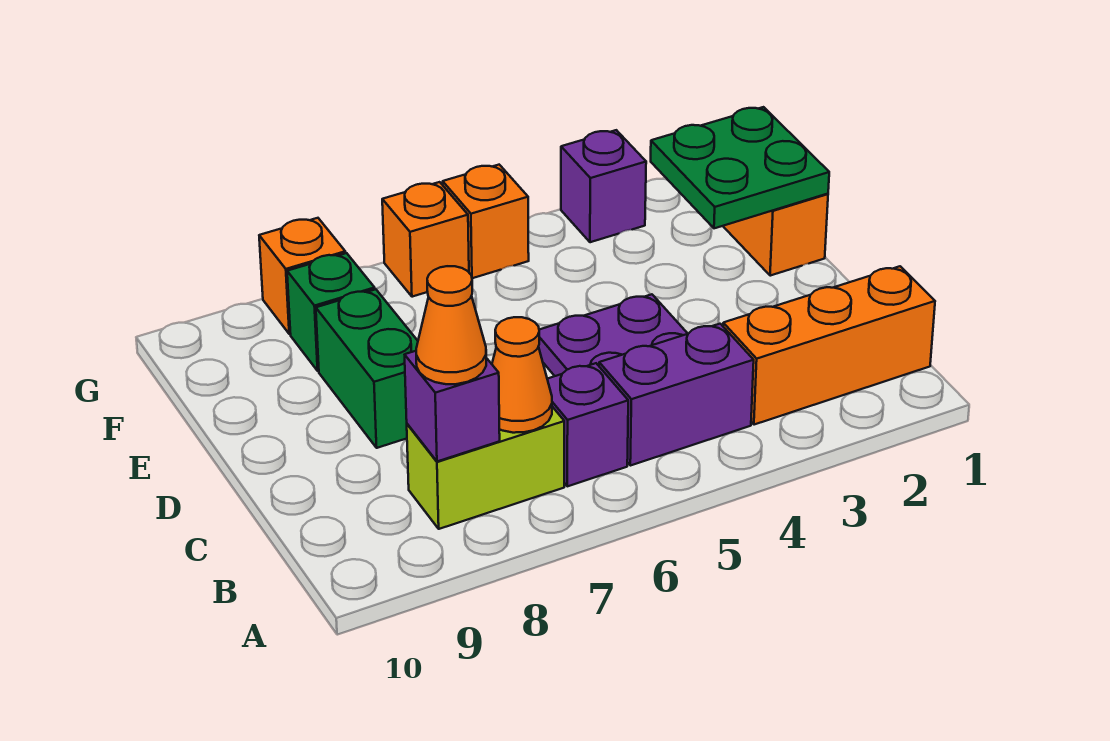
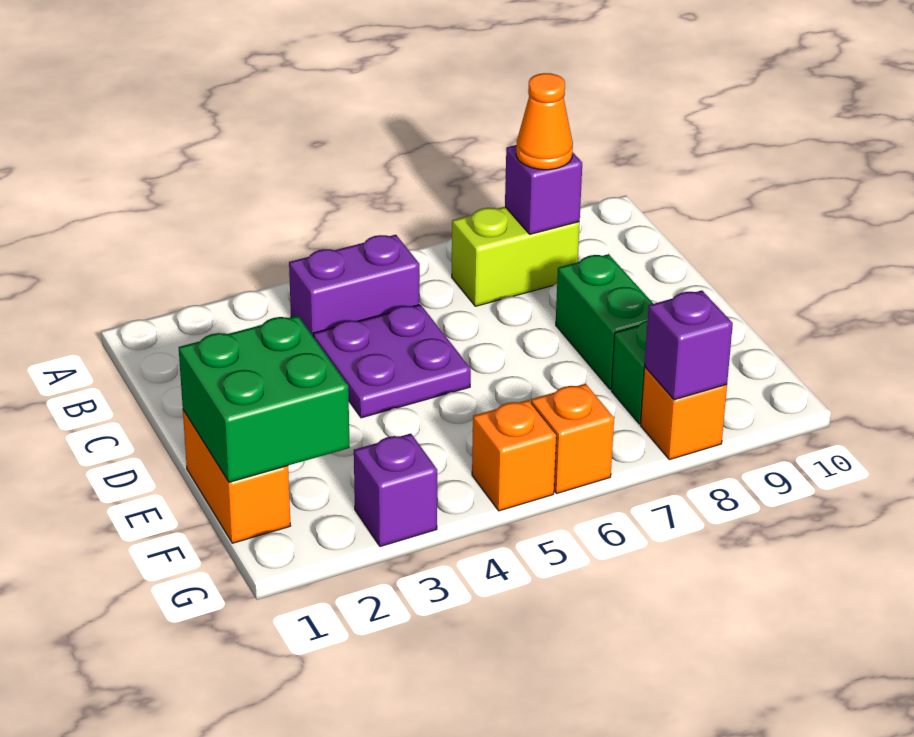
orange 1x3 brick [723,266,935,425] -> none
purple 1x1 brick [547,363,628,486] -> purple 1x1 brick moved to [645,290,733,400]
orange 1x1 cone [492,317,552,433] -> none
green 2x2 plate [651,107,829,228] -> green 2x2 brick [179,316,350,482]

